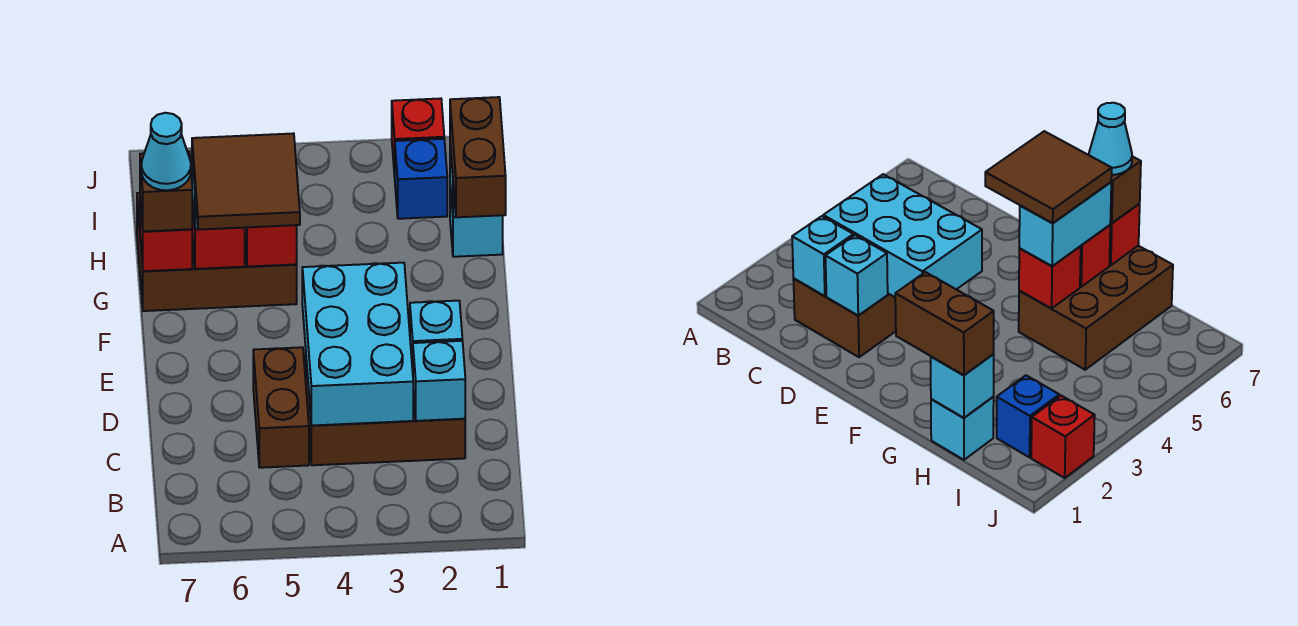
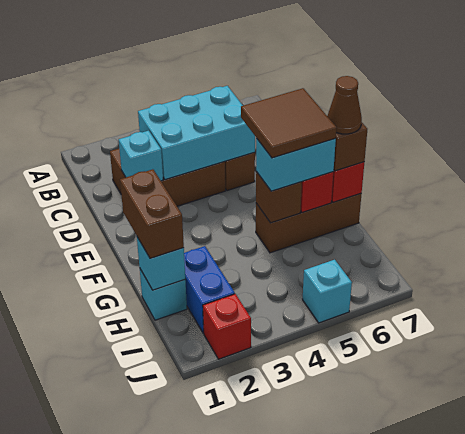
cyan 1x1 brick [413,341,465,421] -> cyan 1x1 brick moved to [303,260,352,323]
cyan 2x3 brick [302,263,413,426] -> cyan 2x3 brick turned to [138,86,255,180]
brown 2x3 brick [137,193,297,311] -> brown 1x3 brick [256,194,361,253]
red 1x1 brick [245,225,297,267] -> brown 1x1 brick [256,172,302,223]
cyan 1x1 cone [141,113,191,190] -> brown 1x1 cone [327,76,362,134]
blue 1x1 brick [395,139,447,219] -> blue 1x2 brick [184,246,235,333]

